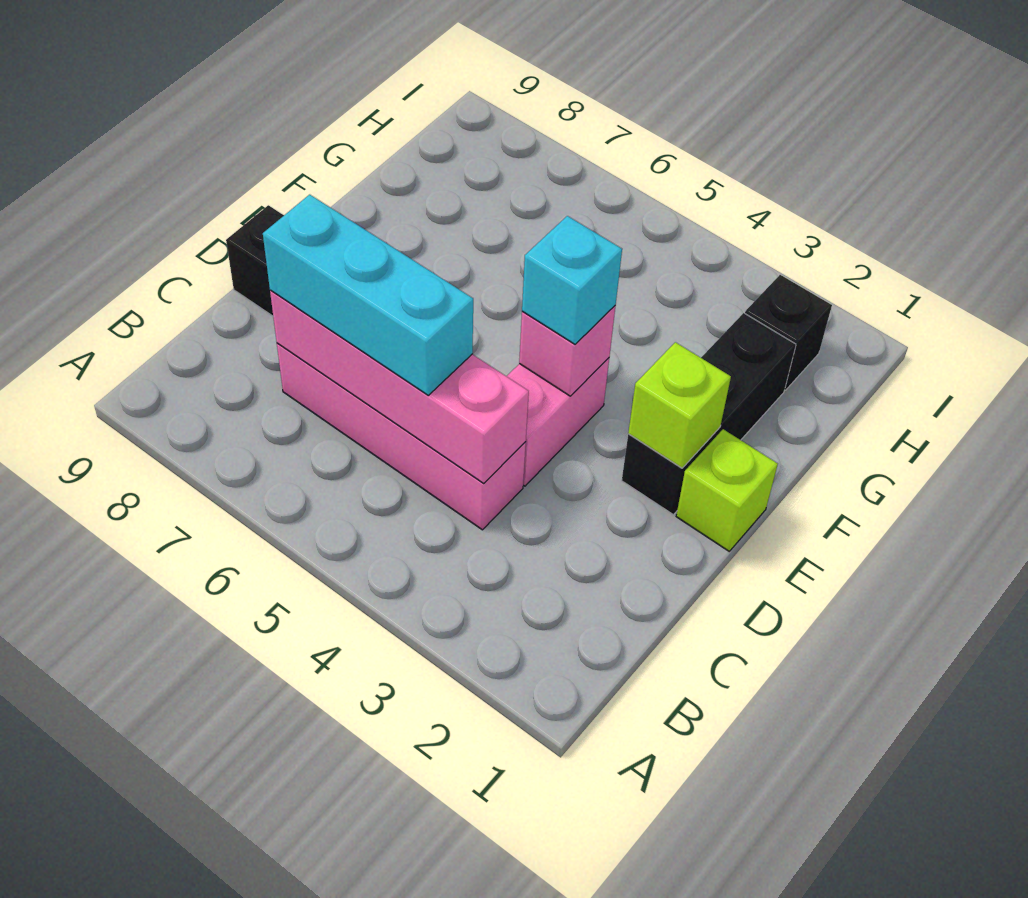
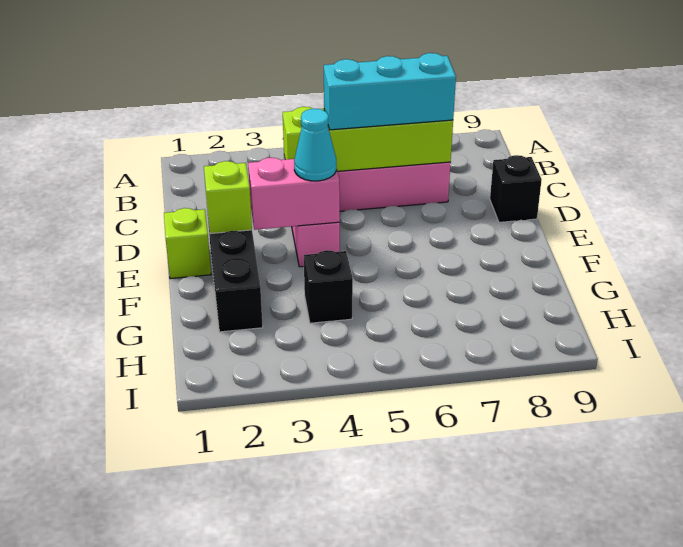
pink 1x4 brick [270,290,529,483] -> lime 1x4 brick [283,107,453,171]
pink 1x1 brick [519,306,615,396] -> pink 1x2 brick [248,158,340,230]
cyan 1x1 brick [522,216,622,344] -> cyan 1x1 cone [294,109,336,181]
black 1x1 brick [745,275,832,390] -> black 1x1 brick moved to [304,250,353,323]

